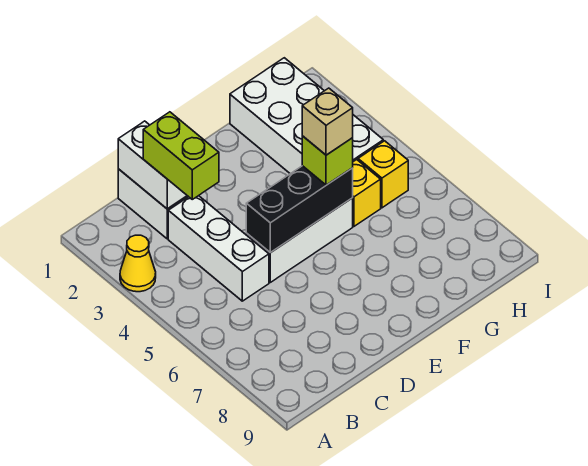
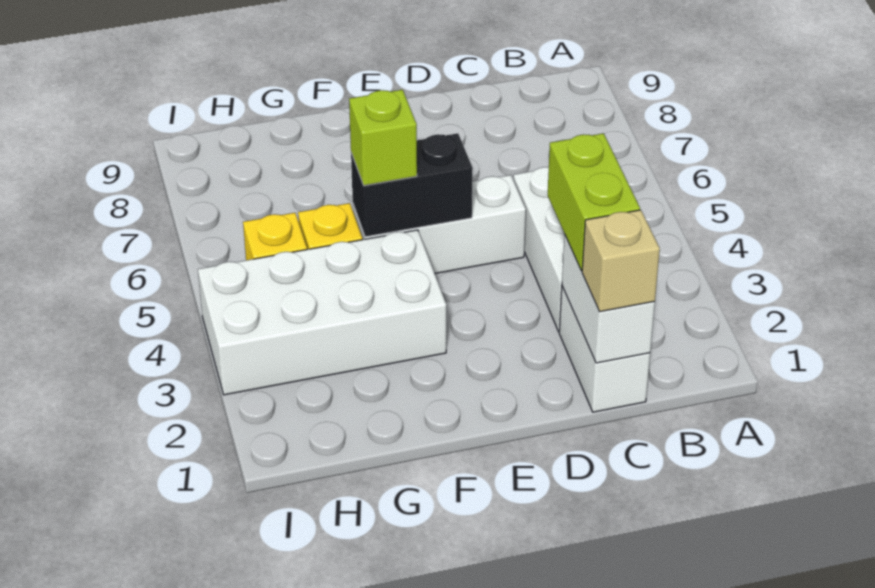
yellow 1x1 cone [120,235,156,292] -> none
black 1x3 brick [246,166,353,253] -> black 1x2 brick [351,133,473,237]
tan 1x1 brick [302,88,353,155] -> tan 1x1 brick moved to [582,210,660,312]
white 2x4 brick [230,58,383,174] -> white 2x4 brick turned to [198,230,446,395]

